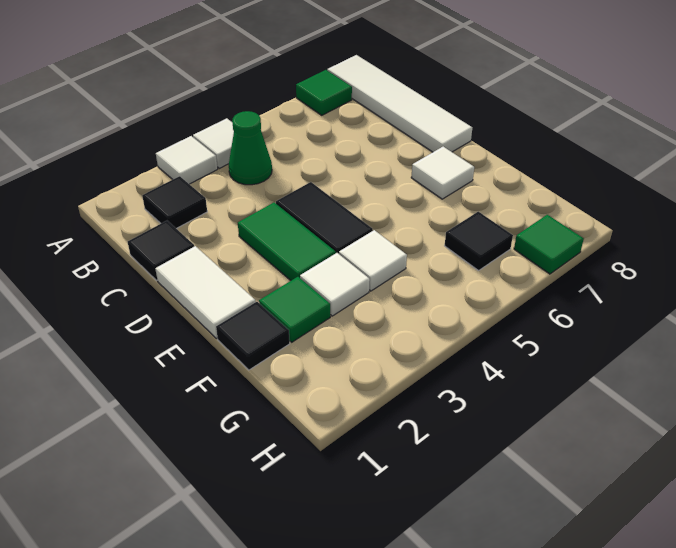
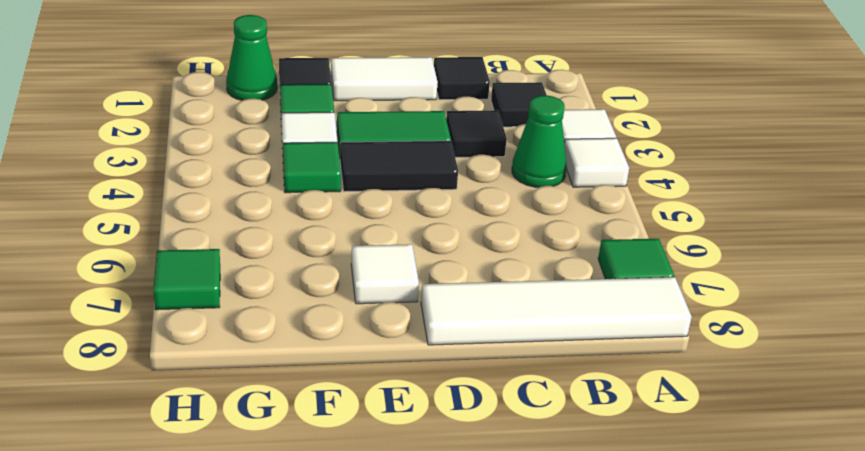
white 1x1 tile [339,230,407,291] -> green 1x1 tile [283,142,341,193]
none -> green 1x1 cone [226,15,277,100]
black 1x1 tile [445,212,513,271] -> black 1x1 tile moved to [446,110,507,157]

